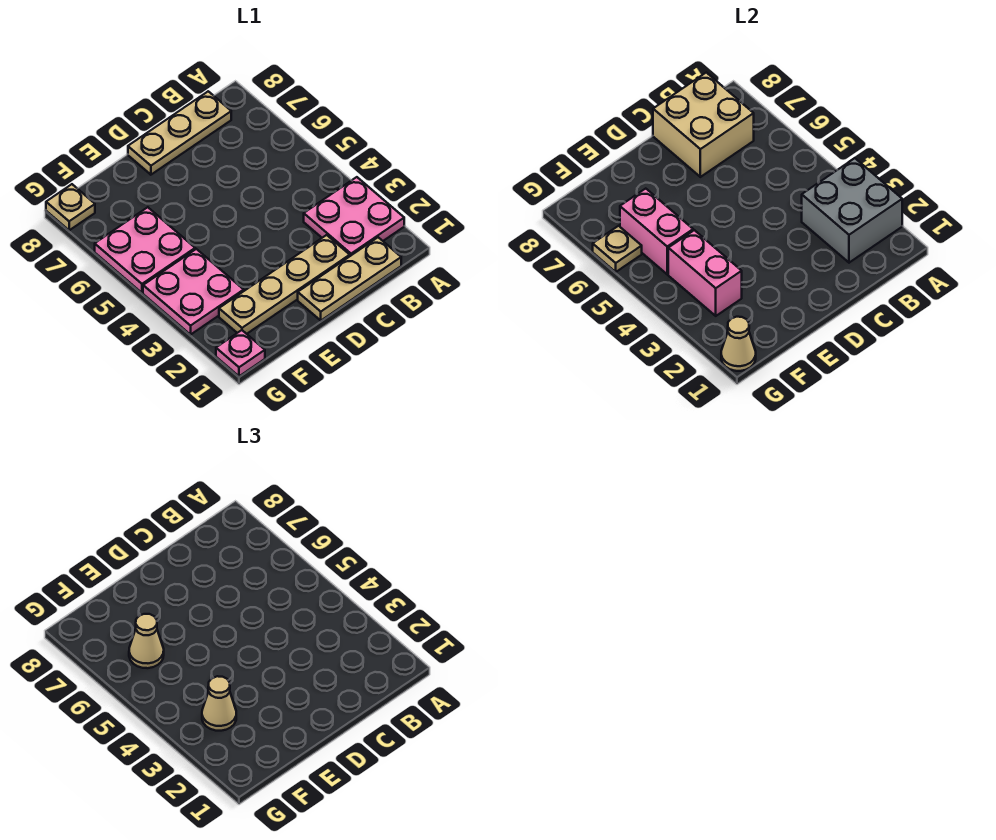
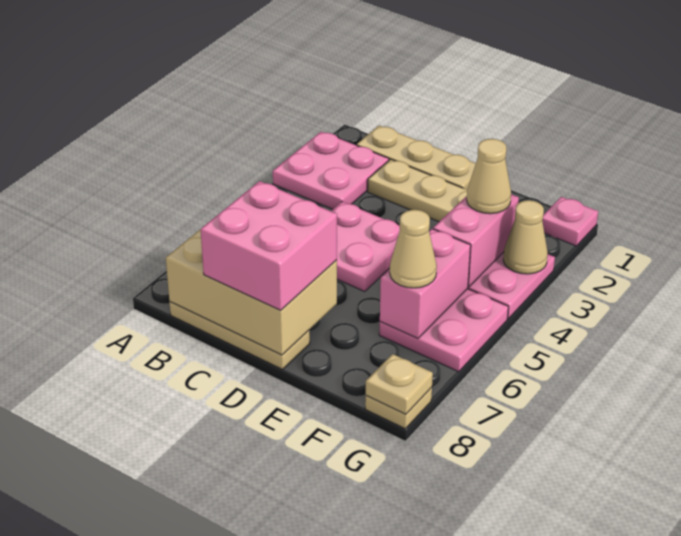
grey 2x2 brick [802,158,902,263] -> none
tan 2x2 brick [653,73,754,177] -> tan 2x3 brick [166,229,337,355]
none -> pink 2x2 plate [331,202,400,292]
none -> pink 2x2 brick [201,181,337,310]
tan 1x1 cone [721,317,756,371] -> tan 1x1 cone moved to [503,200,548,274]
tan 1x1 plate [593,226,642,272] -> tan 1x1 plate moved to [366,354,433,414]

